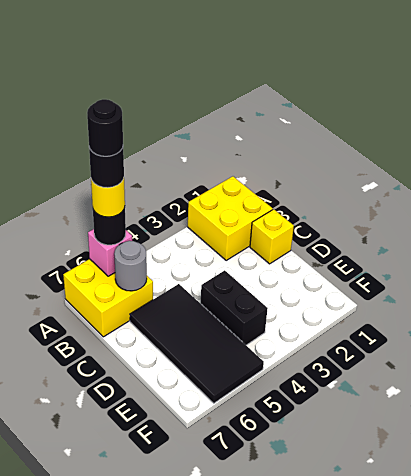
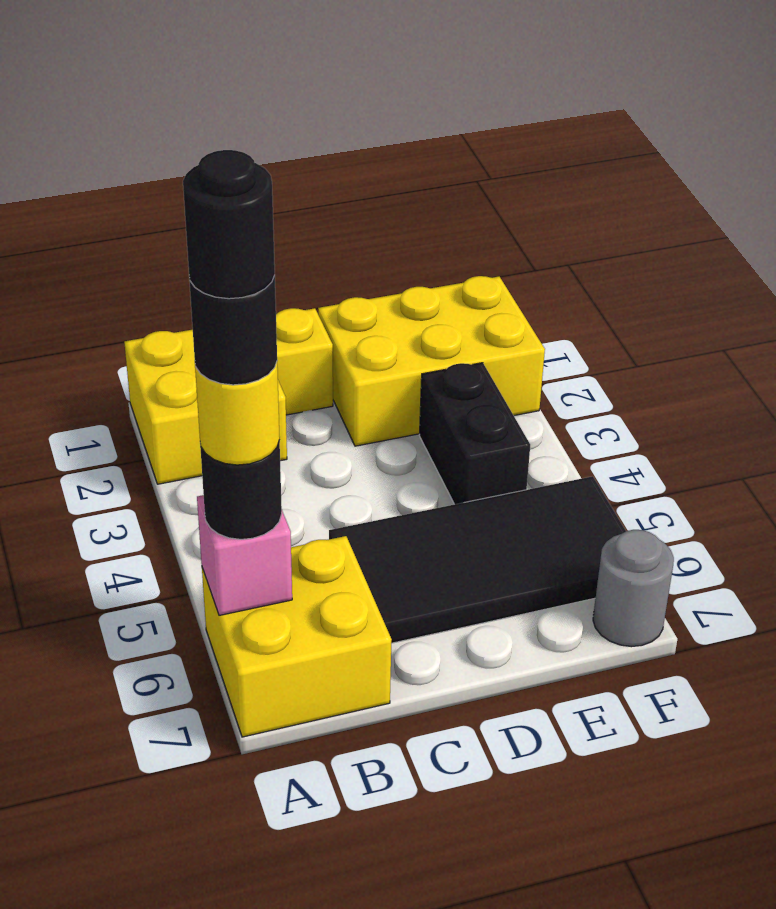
grey 1x1 round brick [114,241,147,291] -> grey 1x1 round brick moved to [593,530,674,647]
none -> yellow 2x3 brick [318,276,545,446]
black 1x2 brick [201,270,268,345] -> black 1x2 brick turned to [419,363,530,504]

